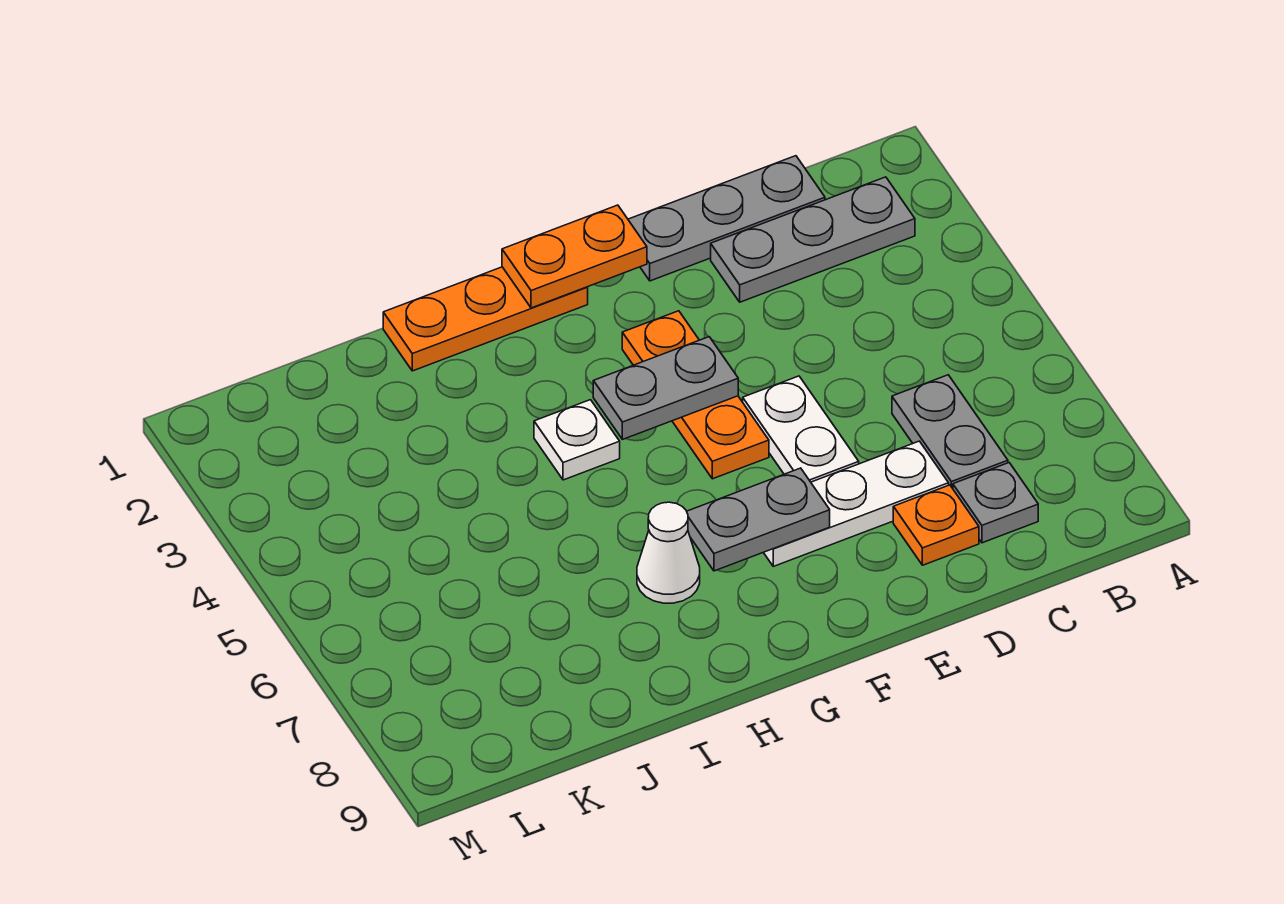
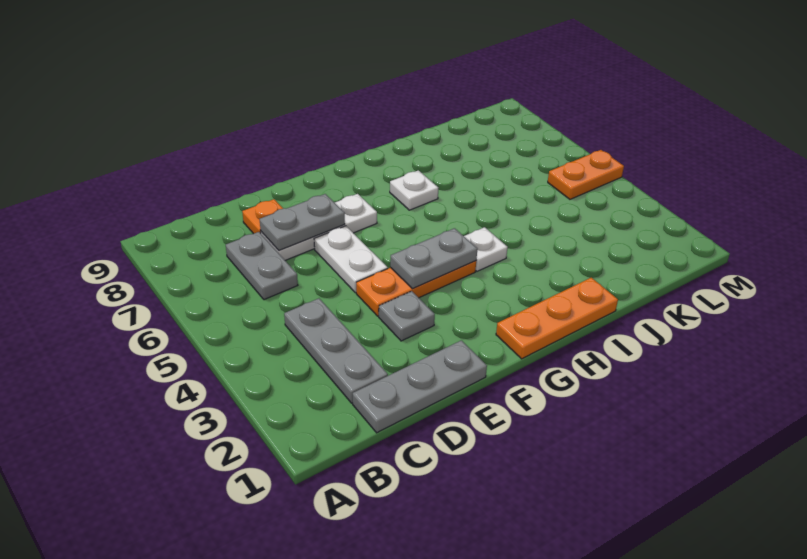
grey 1x3 plate [711,177,915,302] -> grey 1x3 plate turned to [284,298,388,403]
grey 1x1 plate [953,463,1038,543] -> grey 1x1 plate moved to [379,291,435,341]
orange 1x2 plate [502,205,647,308] -> orange 1x2 plate moved to [548,150,624,199]
orange 1x3 plate [622,311,769,479] -> orange 1x3 plate turned to [356,261,476,316]
grey 1x2 plate [687,468,830,571] -> grey 1x2 plate moved to [260,194,345,251]
white 1x1 cone [637,502,700,603] -> white 1x1 plate [390,170,438,210]

